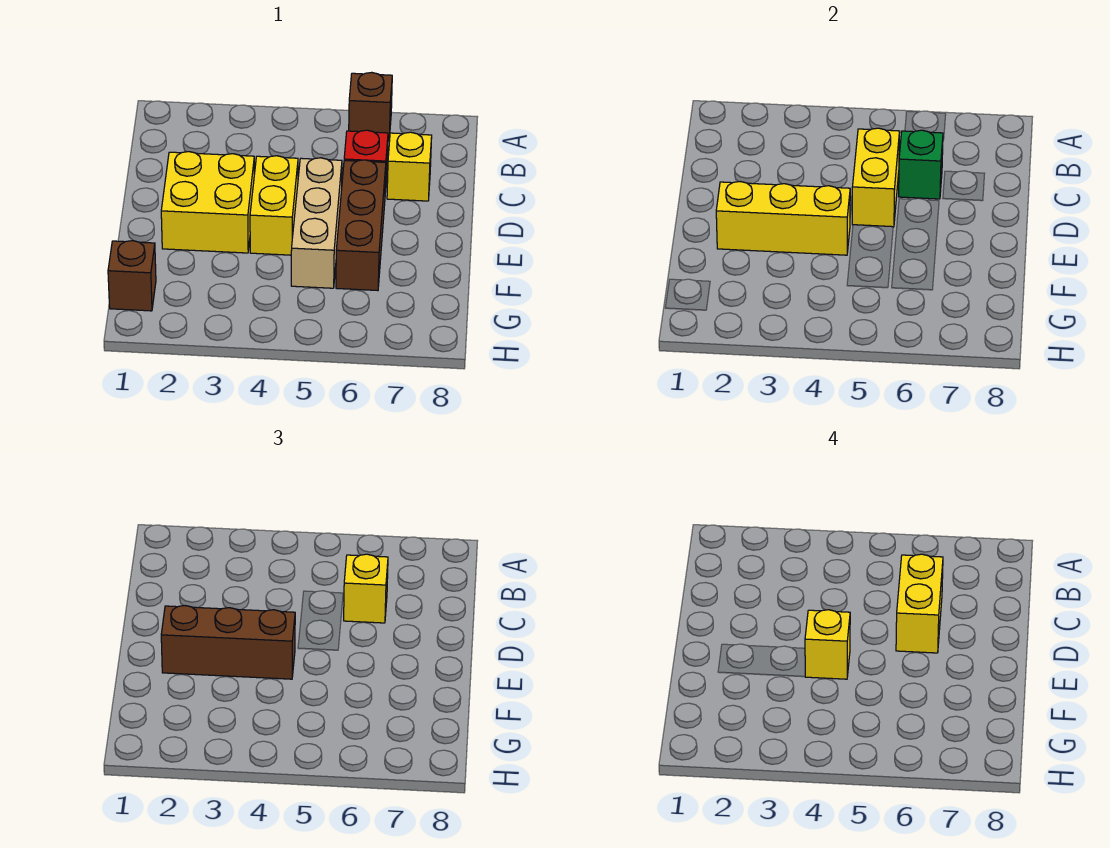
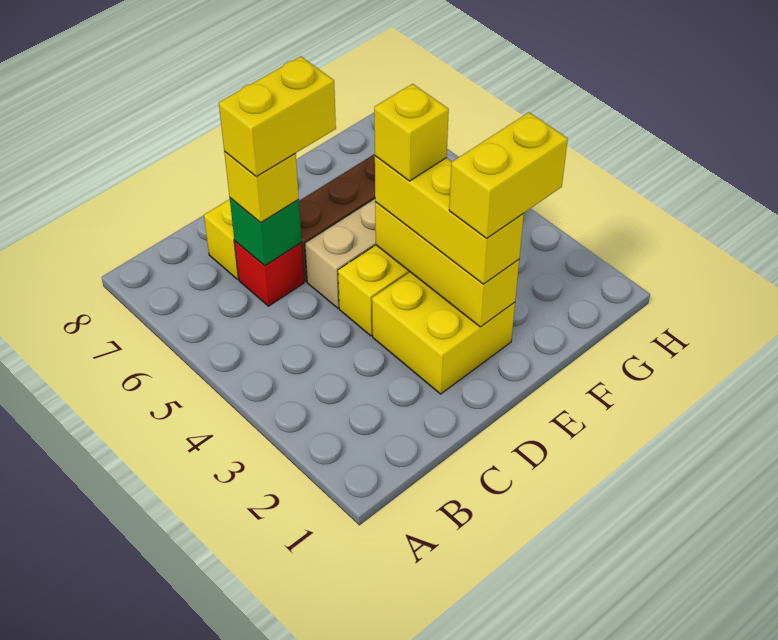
brown 1x1 brick [349,72,392,140] -> none
yellow 1x2 brick [852,128,900,227] -> yellow 1x2 brick moved to [449,112,568,238]
brown 1x3 brick [161,606,295,679] -> yellow 1x3 brick [375,156,524,284]
brown 1x1 brick [108,241,156,311] -> none

